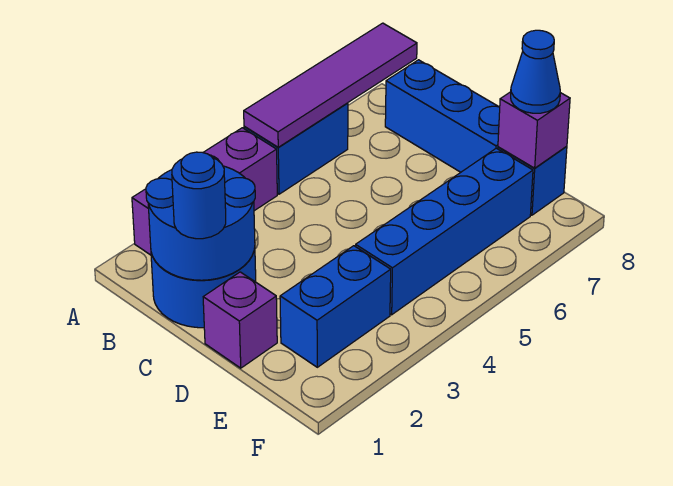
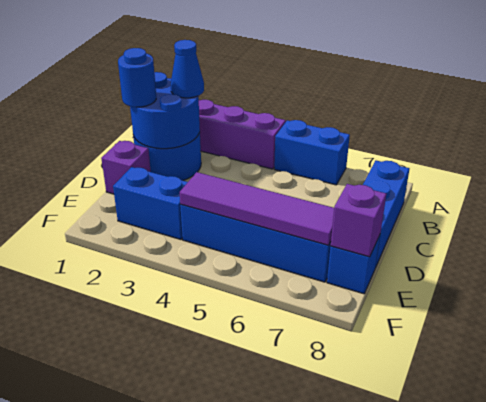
purple 1x4 tile [244,23,417,147] -> purple 1x4 tile moved to [180,172,334,245]
blue 1x1 cone [511,30,560,113] -> blue 1x1 cone moved to [171,40,204,98]

